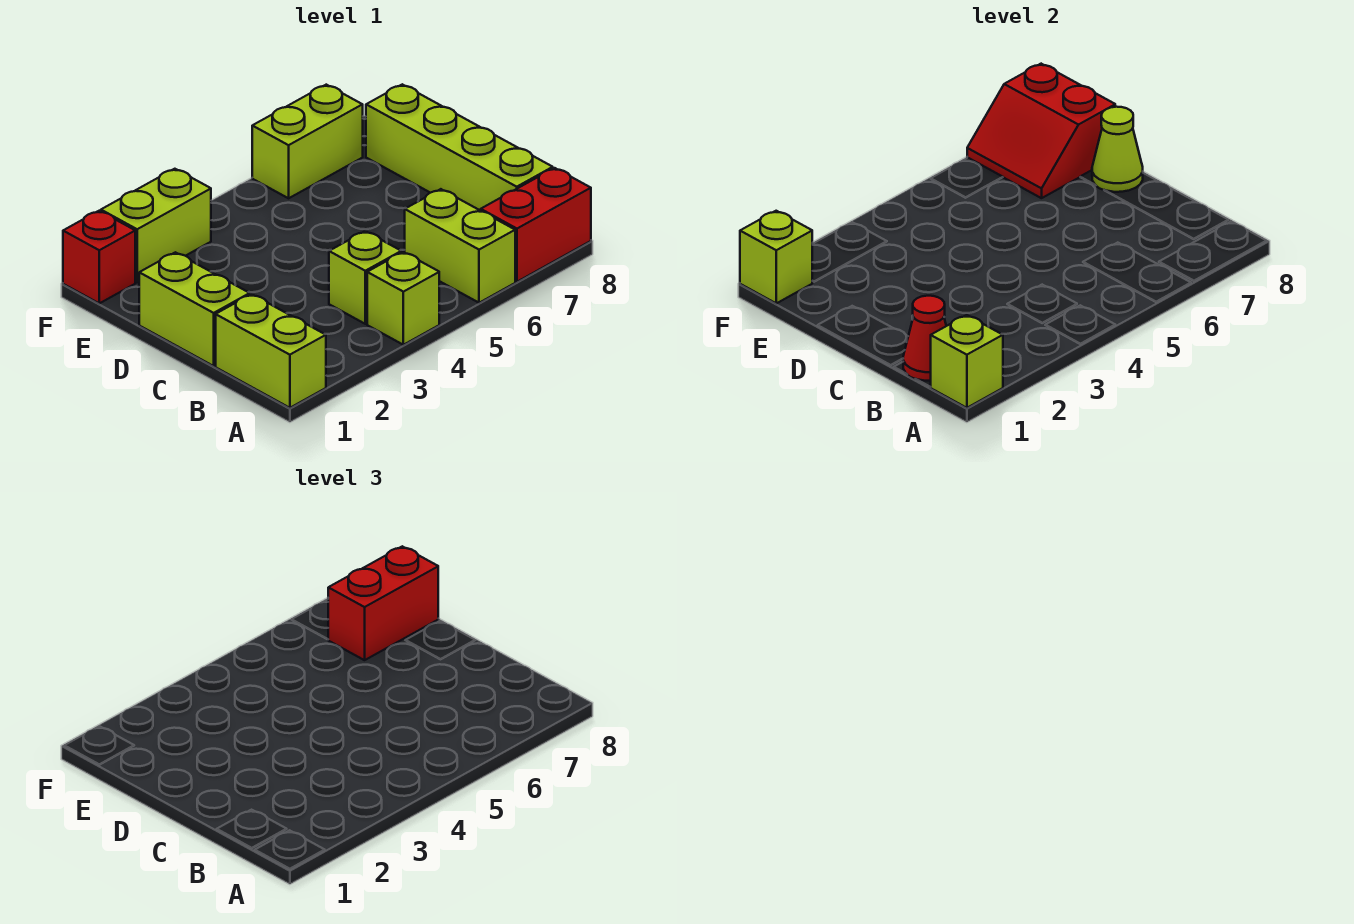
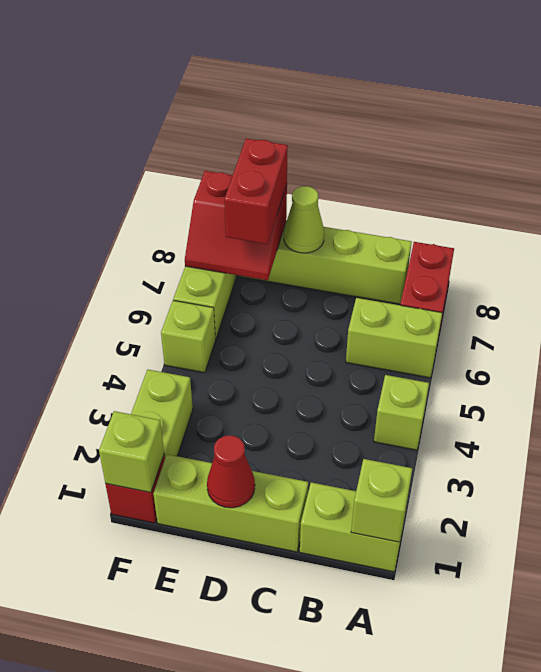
red 1x1 cone [903,296,946,381] -> red 1x1 cone moved to [207,436,255,508]
lime 1x1 brick [329,231,401,324] -> lime 1x1 brick moved to [161,300,216,373]
lime 1x2 brick [139,252,250,366] -> lime 1x3 brick [153,454,308,552]

